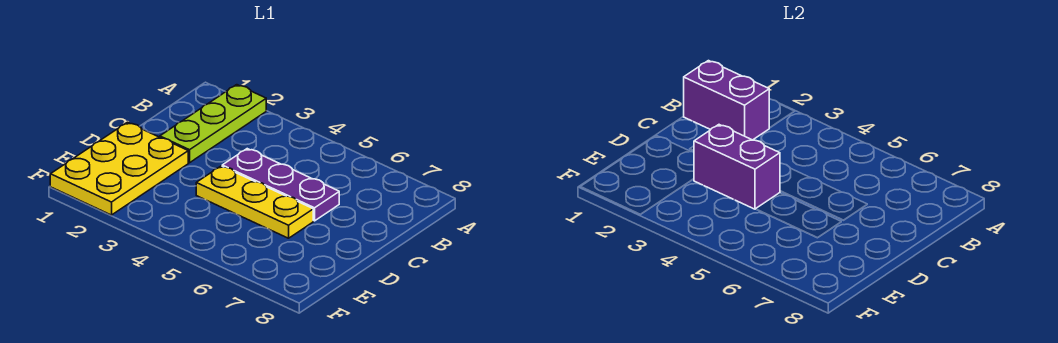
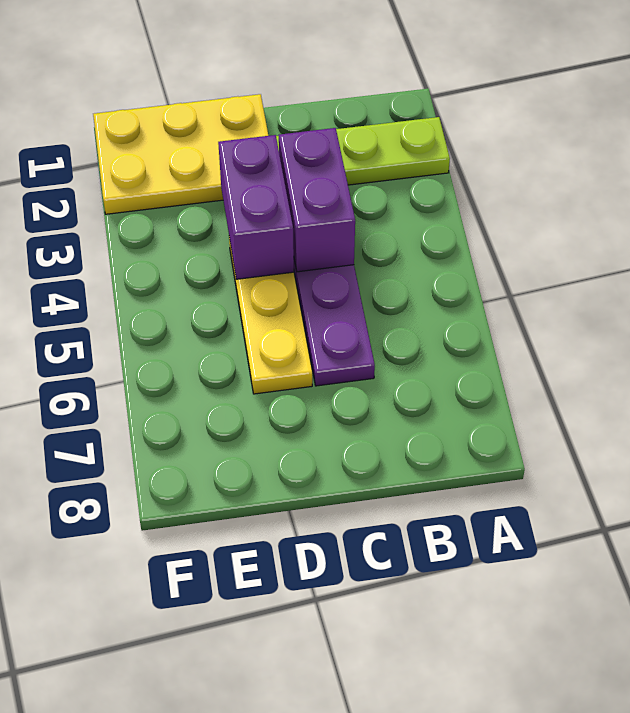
purple 1x2 brick [684,61,769,140] -> purple 1x2 brick moved to [279,128,355,272]

